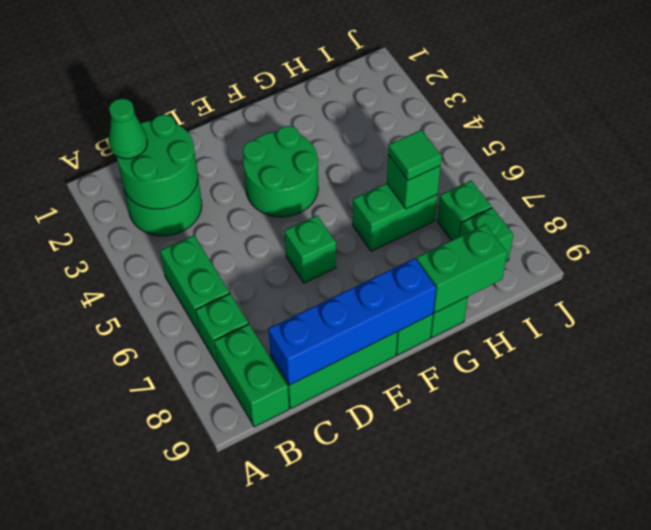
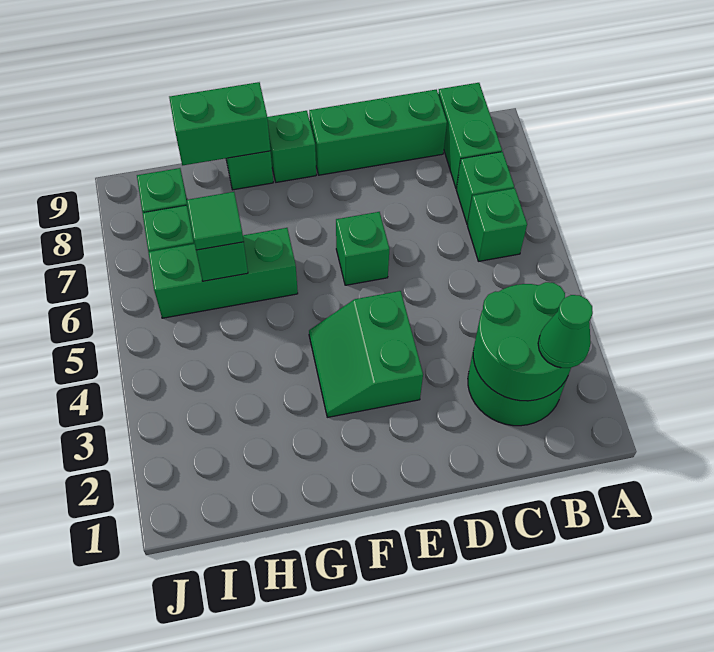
green 1x2 brick [160,235,230,333] -> green 1x1 brick [468,188,527,261]
blue 1x4 brick [268,258,436,385] -> none
green 2x2 round brick [243,126,318,217] -> green 2x2 slope [309,291,423,417]
green 1x2 brick [353,183,438,251] -> green 1x3 brick [148,228,298,318]

